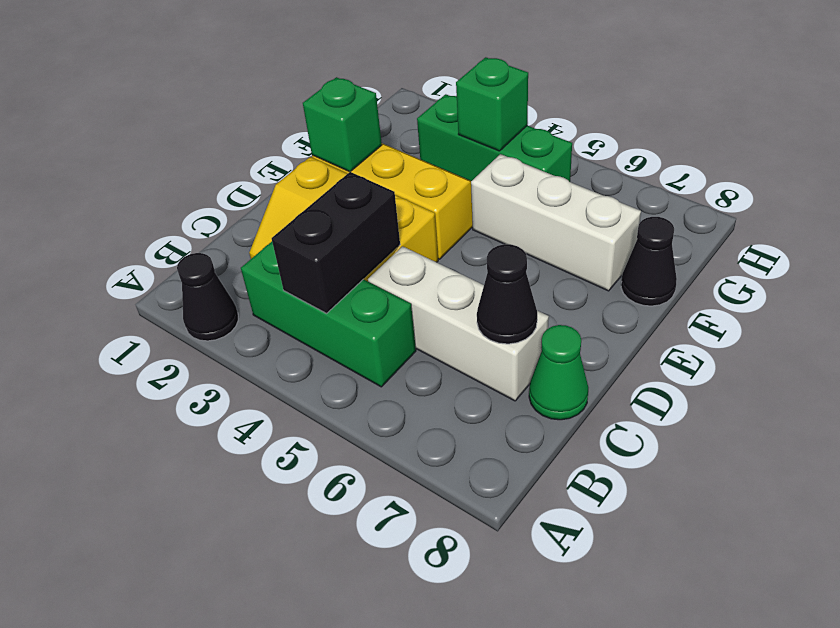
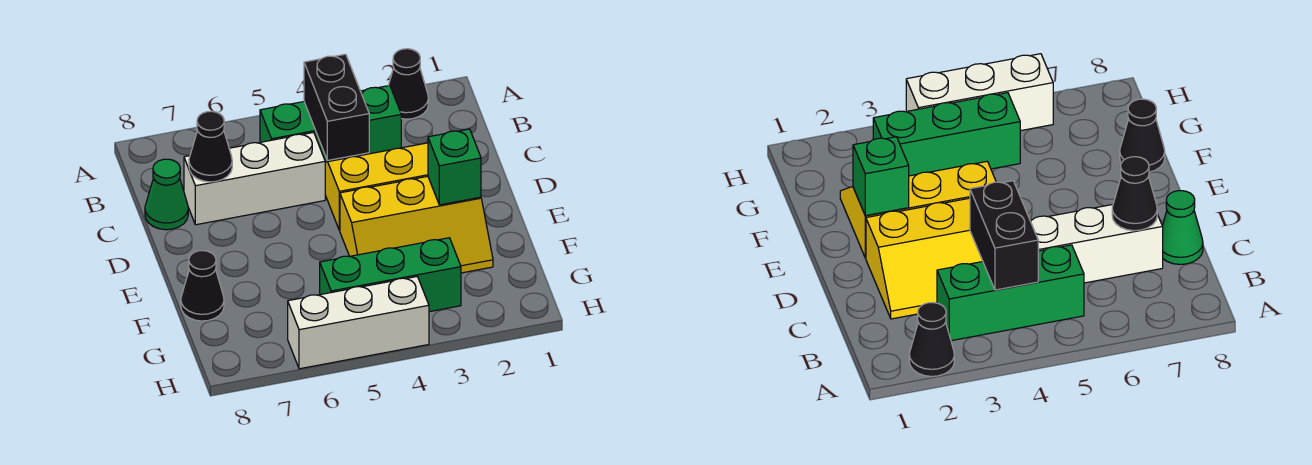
white 1x3 brick [471,154,641,291] -> white 1x3 brick moved to [288,277,429,369]
green 1x1 brick [456,57,528,151] -> none

